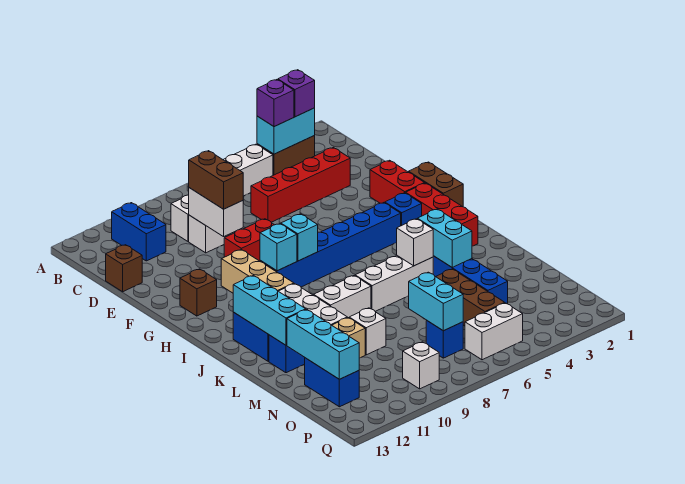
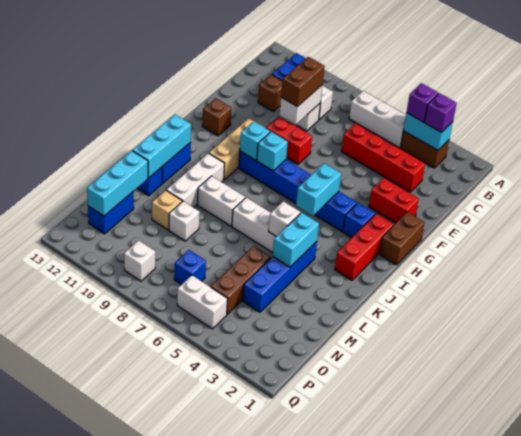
brown 1x1 brick [106,245,142,292] -> brown 1x1 brick moved to [258,75,282,111]
red 1x2 brick [370,160,424,203] -> red 1x2 brick turned to [369,178,419,223]
cyan 1x2 brick [409,272,463,331] -> cyan 1x2 brick moved to [296,163,341,216]

